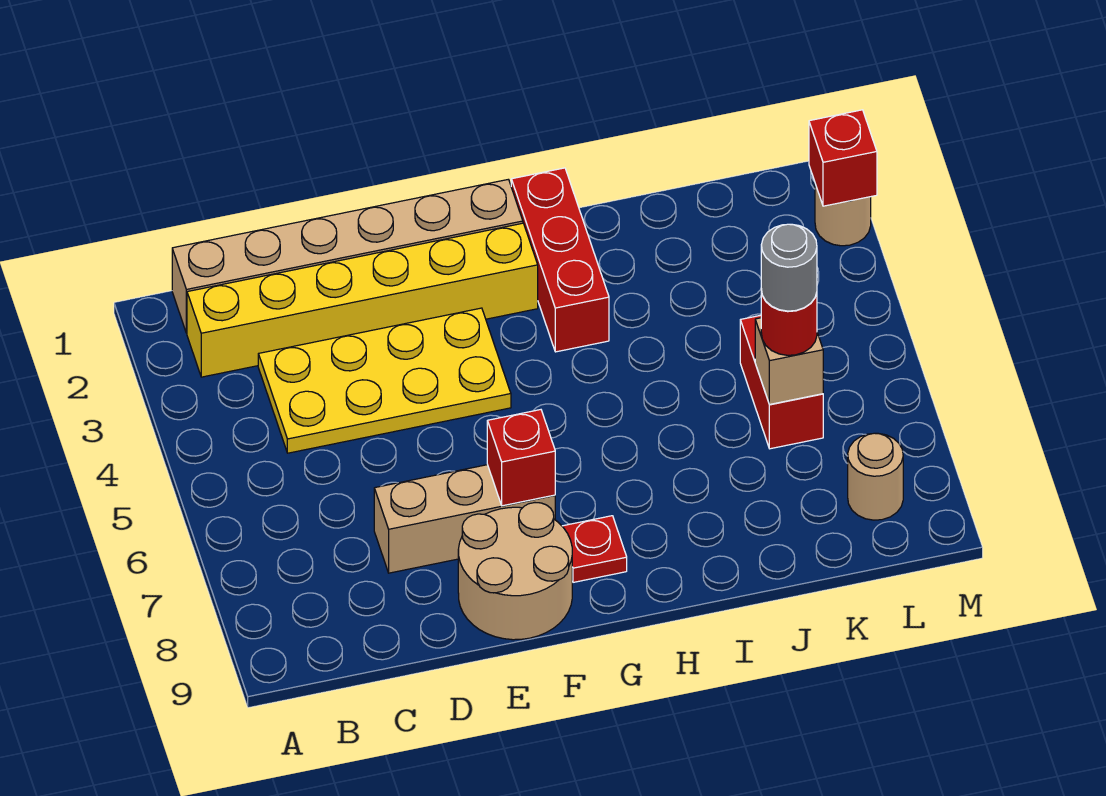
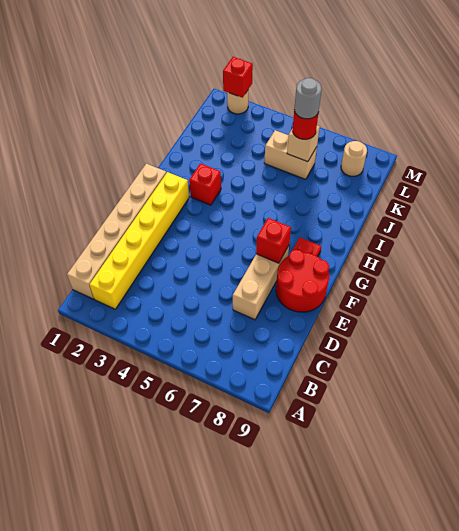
yellow 2x4 plate [258,308,511,453] -> none
tan 2x2 round brick [458,503,572,640] -> red 2x2 round brick [276,250,329,312]
red 1x3 brick [511,168,609,352] -> red 1x1 brick [189,163,221,205]
red 1x2 brick [740,315,823,449] -> tan 1x2 brick [264,130,317,179]

